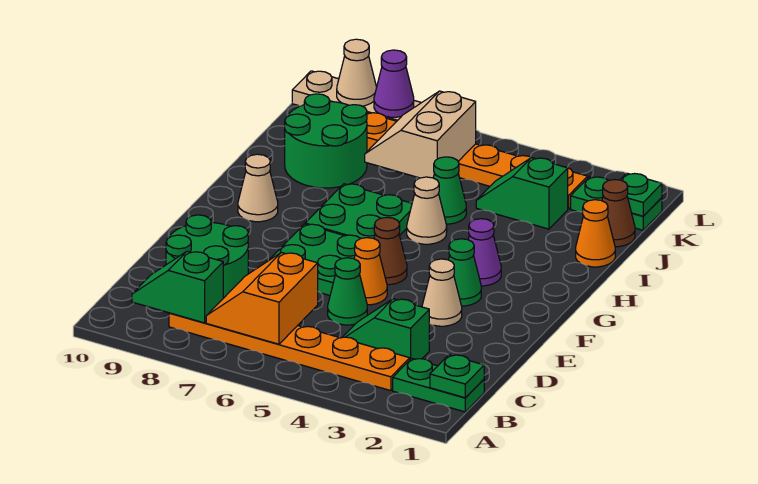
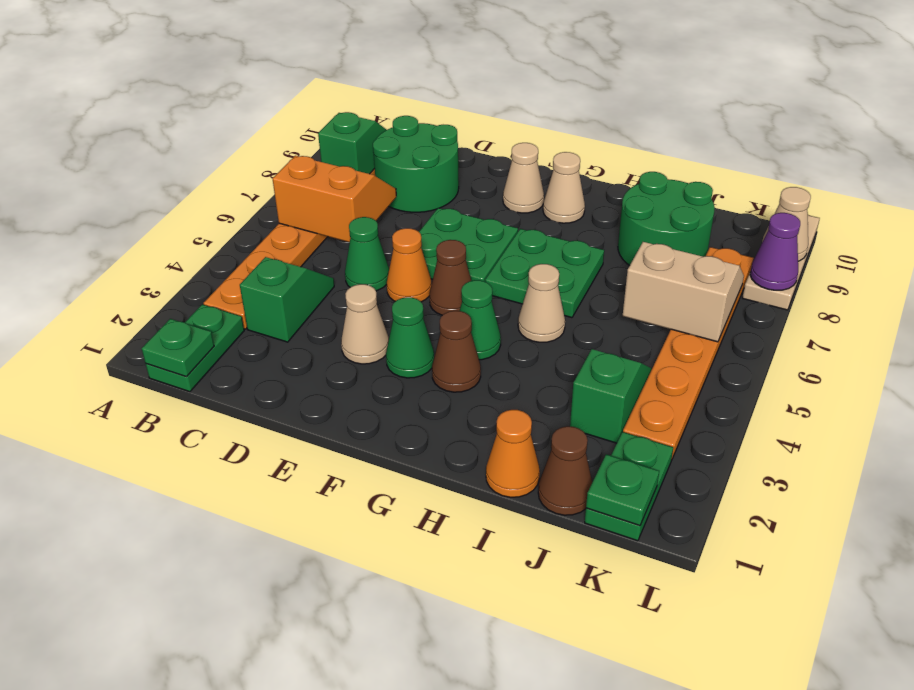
none -> tan 1x1 cone [503,143,544,213]
purple 1x1 cone [468,219,501,286] -> brown 1x1 cone [432,311,481,392]
green 1x1 cone [433,157,466,224] -> green 1x1 cone moved to [460,280,501,360]

